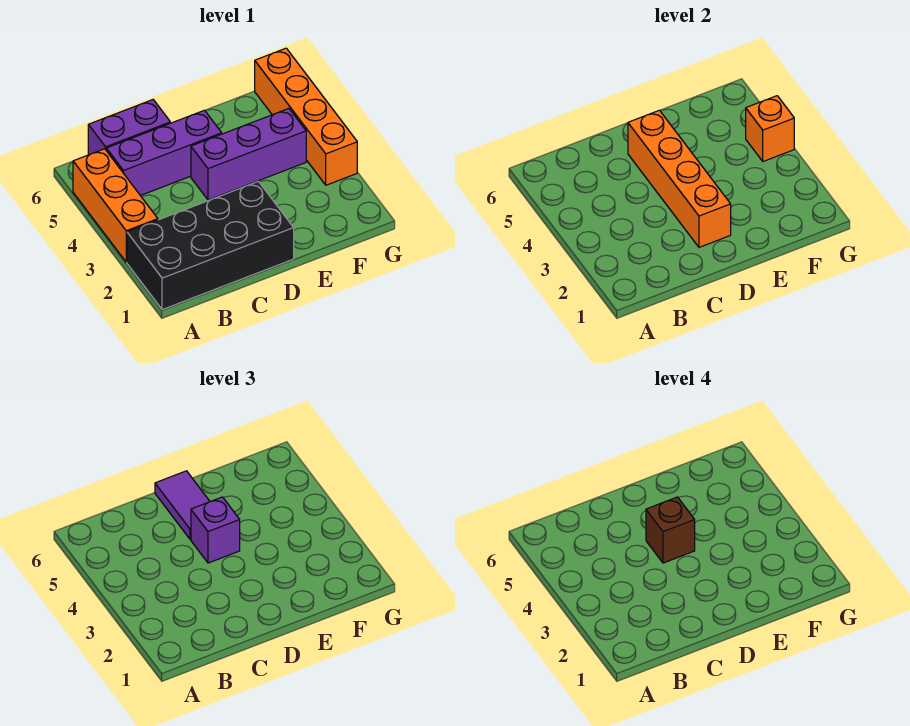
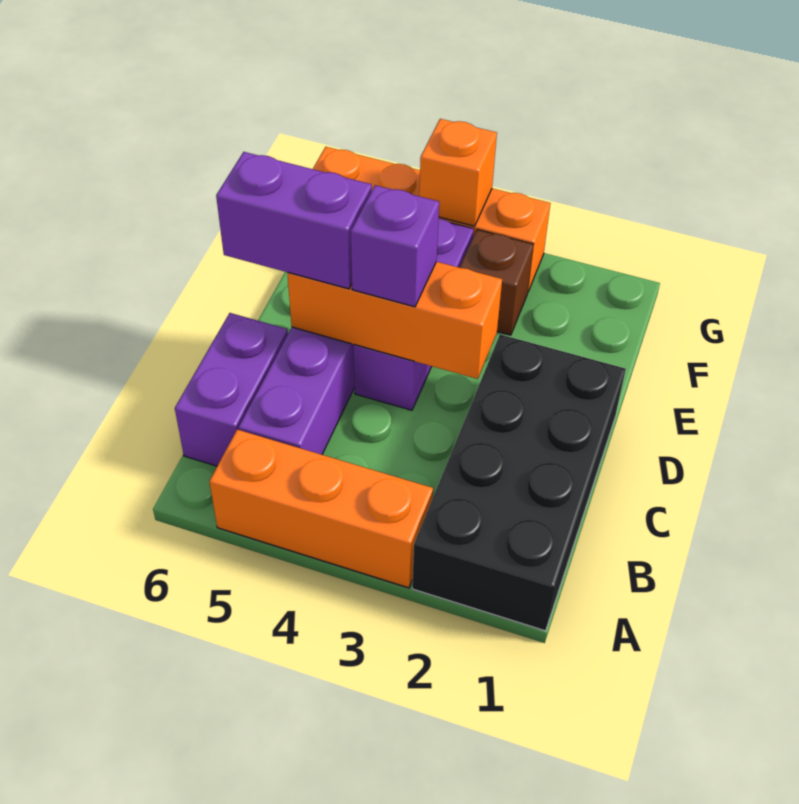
orange 1x4 brick [628,110,731,247] -> orange 1x3 brick [287,262,502,379]
brown 1x1 brick [646,497,695,563] -> brown 1x1 brick moved to [459,230,534,335]
purple 1x2 tile [155,471,210,539] -> purple 1x2 brick [216,152,372,289]

